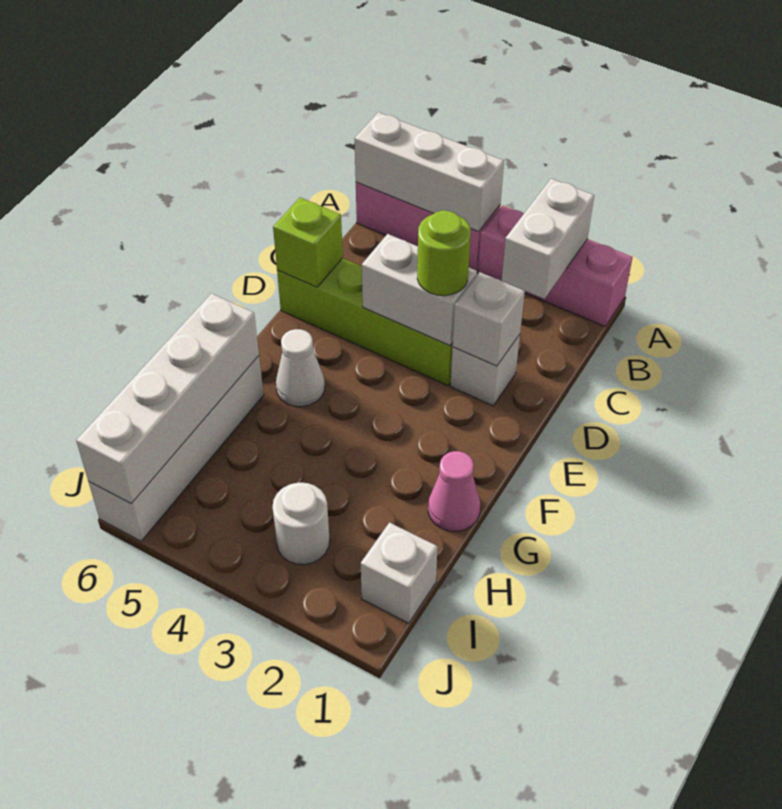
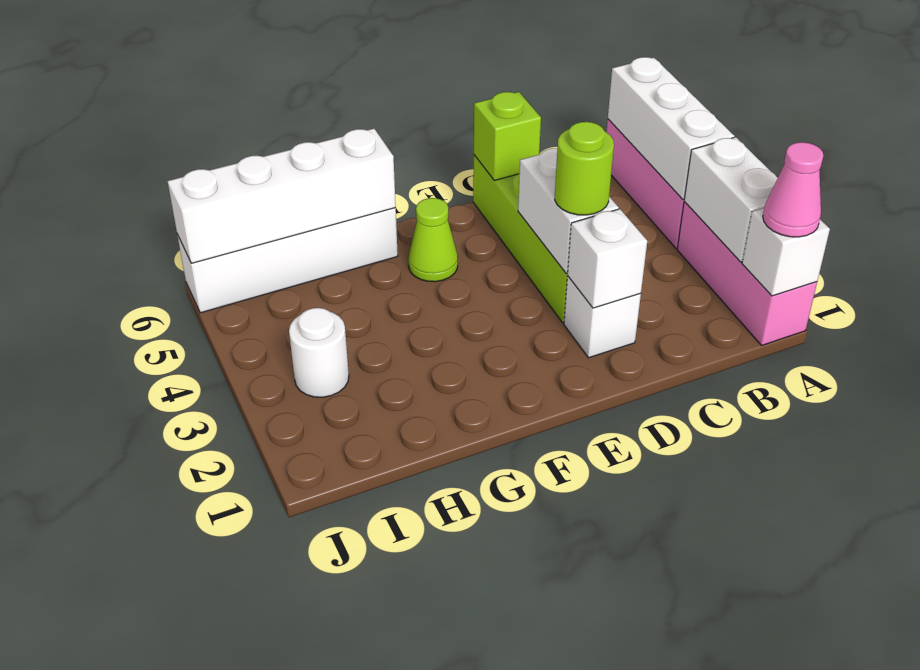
white 1x2 brick [502,179,594,299] -> white 1x2 brick turned to [684,137,778,262]
white 1x1 cone [276,329,325,407] -> lime 1x1 cone [408,198,458,282]
pink 1x1 cone [428,451,480,531] -> pink 1x1 cone moved to [763,142,823,237]
white 1x1 brick [361,523,438,623] -> white 1x1 brick moved to [742,208,830,296]

